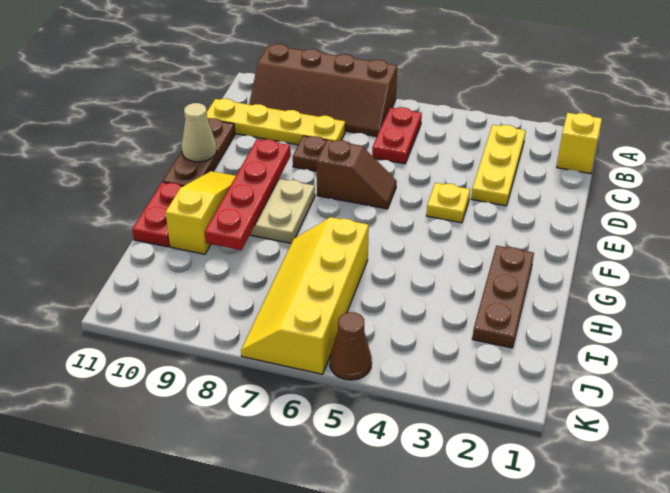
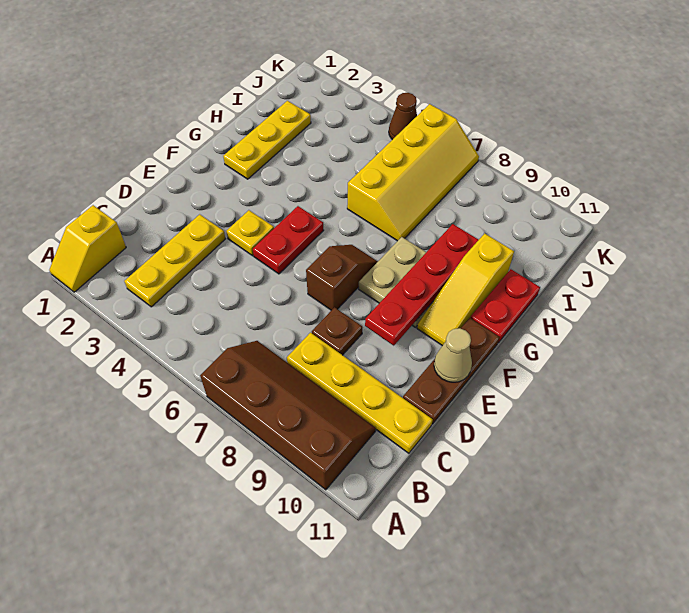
red 1x2 plate [372,107,422,164] -> red 1x2 plate moved to [253,206,324,274]
brown 1x2 slope [317,140,397,209] -> brown 1x2 slope turned to [306,245,378,310]
brown 1x3 plate [472,246,534,348] -> yellow 1x3 plate [223,101,311,179]

